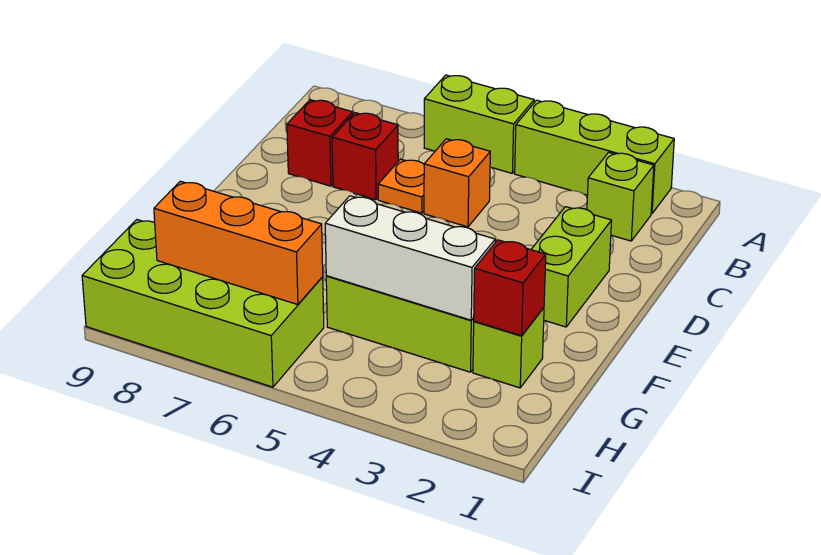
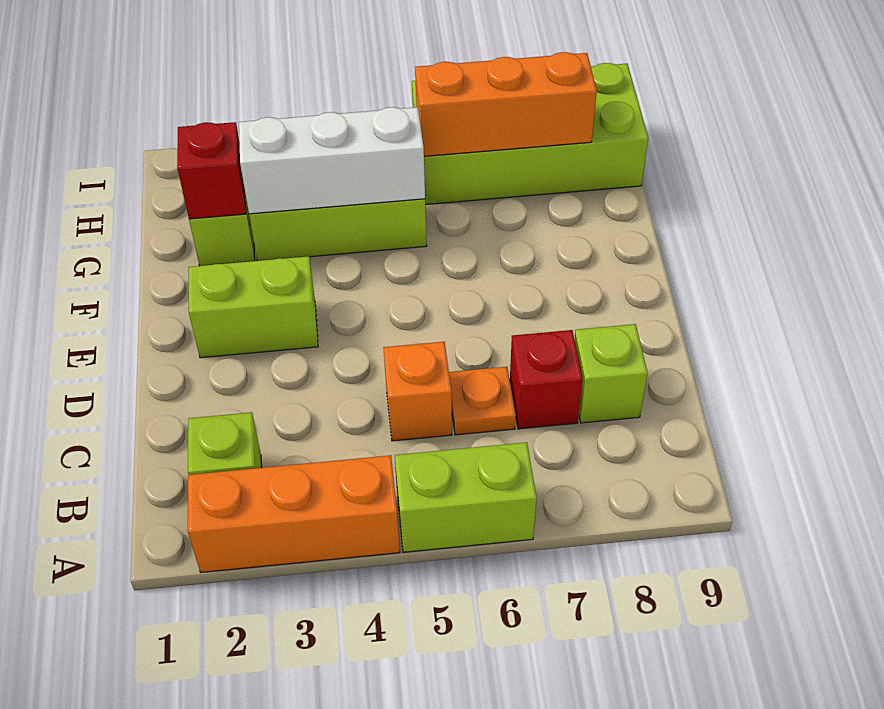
lime 1x3 brick [515,100,674,214] -> orange 1x3 brick [188,455,400,572]
red 1x1 brick [287,100,353,186] -> lime 1x1 brick [574,324,648,423]
lime 1x2 brick [531,207,612,327] -> lime 1x2 brick turned to [189,256,318,358]

